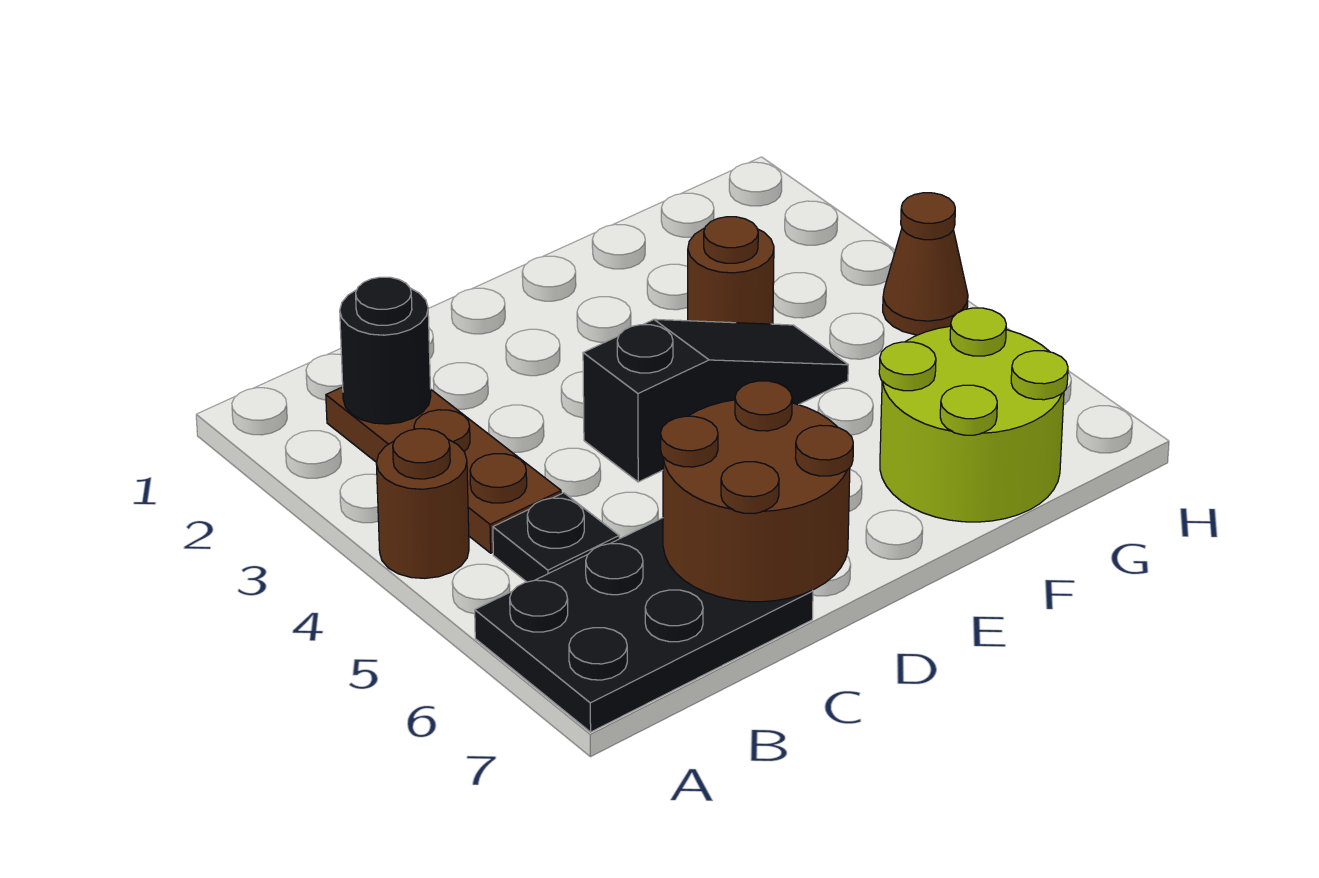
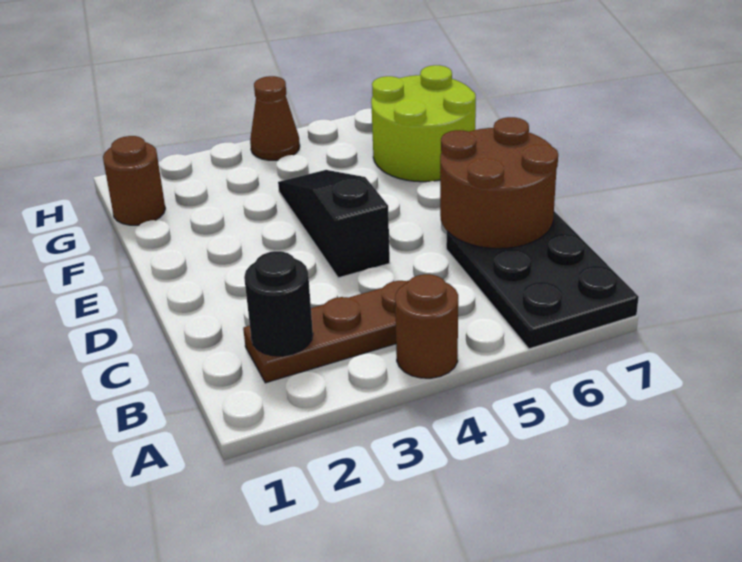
black 1x1 plate [493,493,619,582] -> none
brown 1x1 round brick [688,217,774,324] -> brown 1x1 round brick moved to [103,136,165,225]

